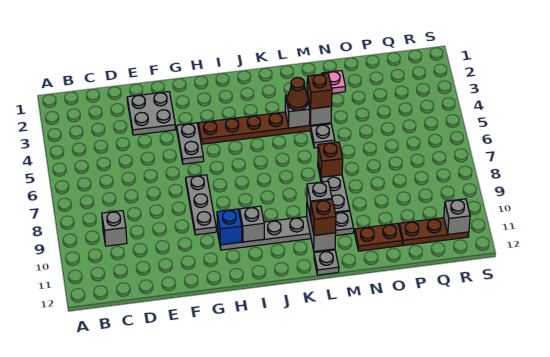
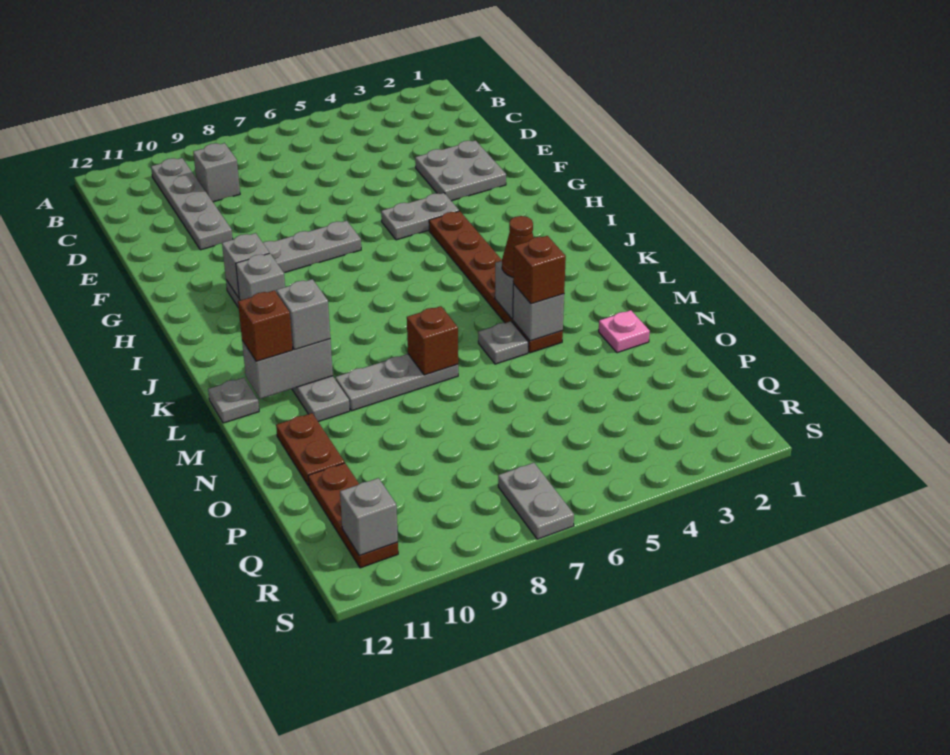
none -> grey 1x4 plate [151,158,233,250]
blue 1x1 brick [217,209,242,245] -> grey 1x1 brick [222,233,269,298]
none -> grey 1x2 plate [498,463,574,539]

